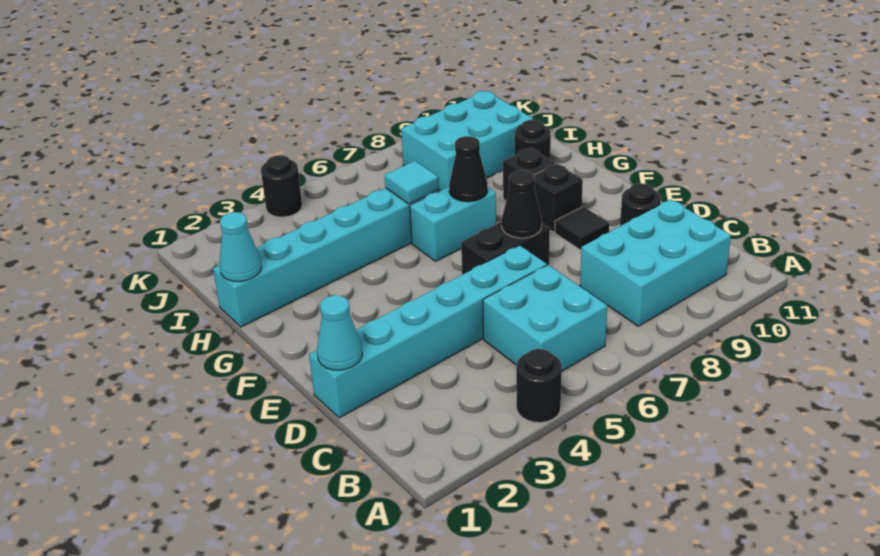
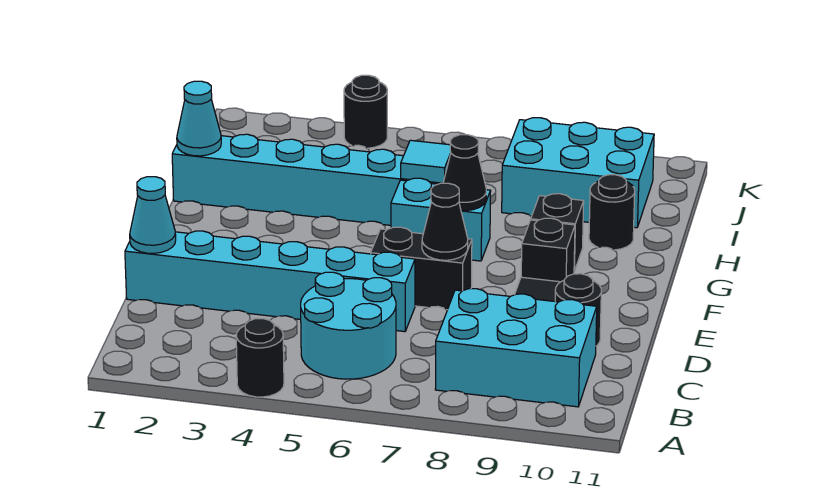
cyan 2x2 brick [483,265,607,371] -> cyan 2x2 round brick [301,272,396,379]

